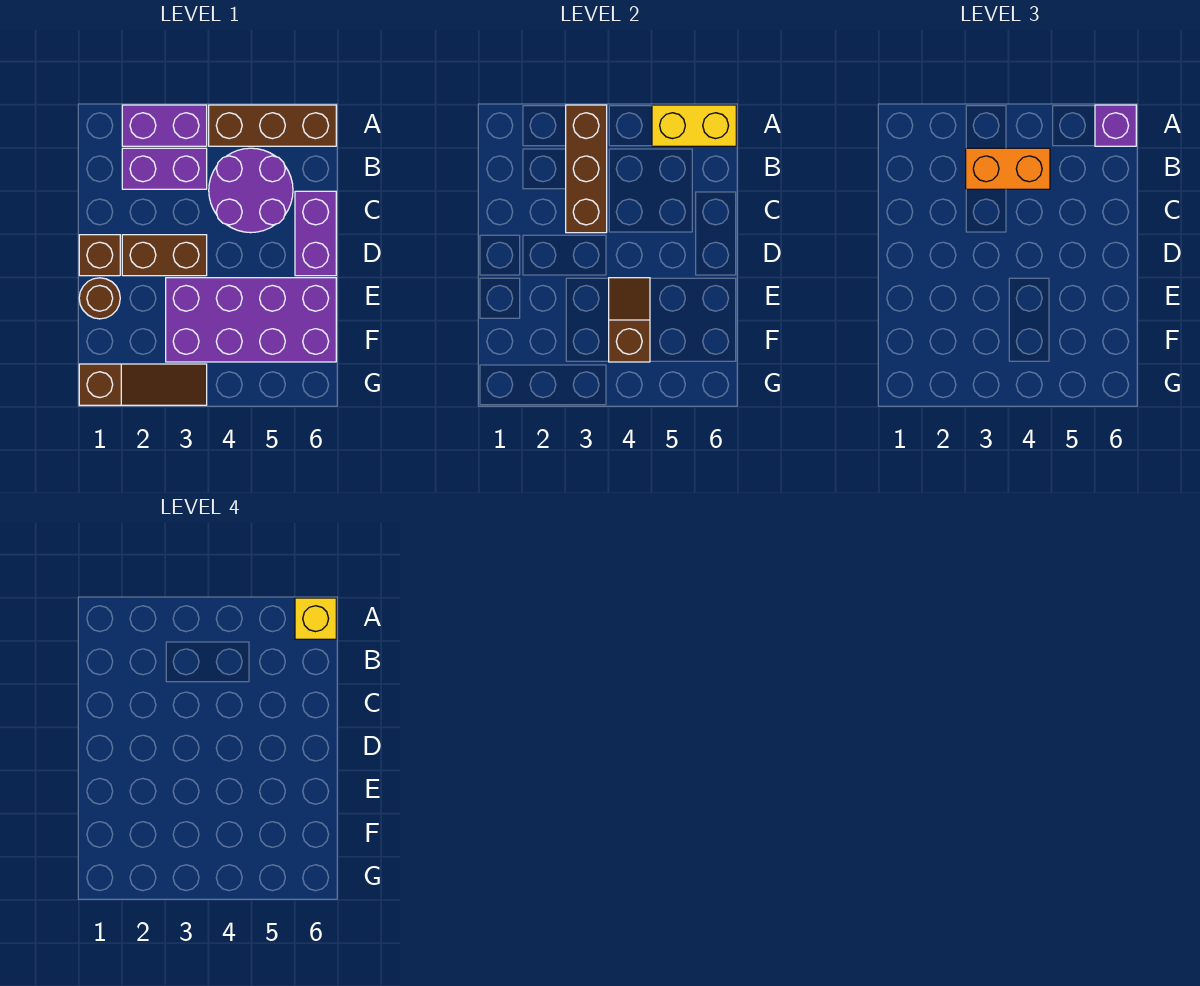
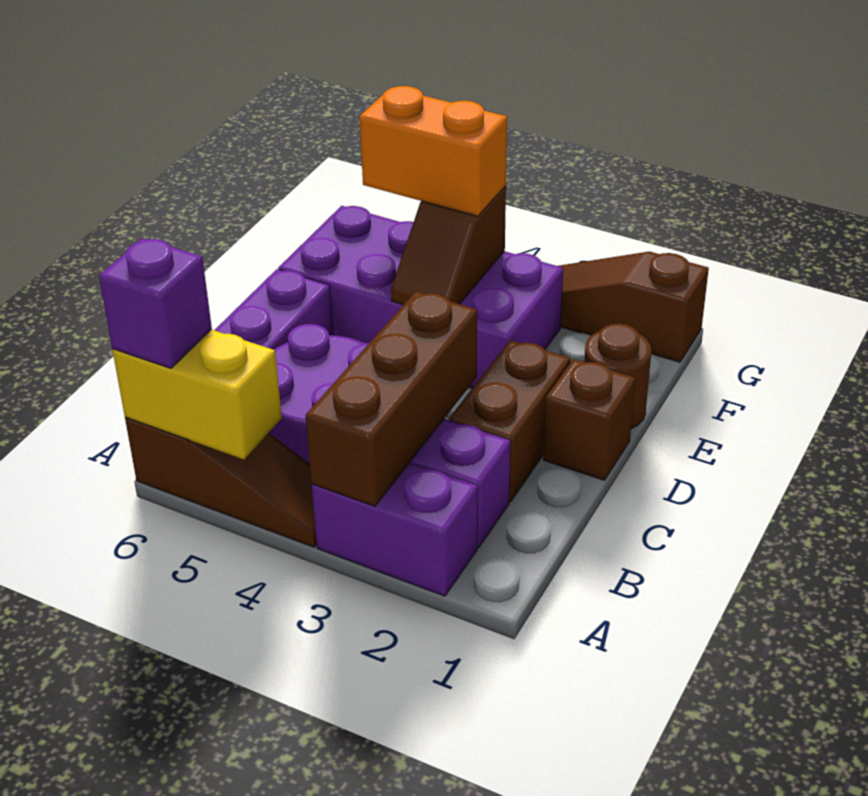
brown 1x3 brick [209,105,336,146] -> brown 1x3 slope [125,417,317,547]
yellow 1x1 brick [295,598,336,639] -> none
orange 1x2 brick [966,148,1050,189] -> orange 1x2 brick moved to [360,86,507,216]
brown 1x2 brick [122,235,207,276] -> brown 1x2 brick turned to [449,340,570,502]

